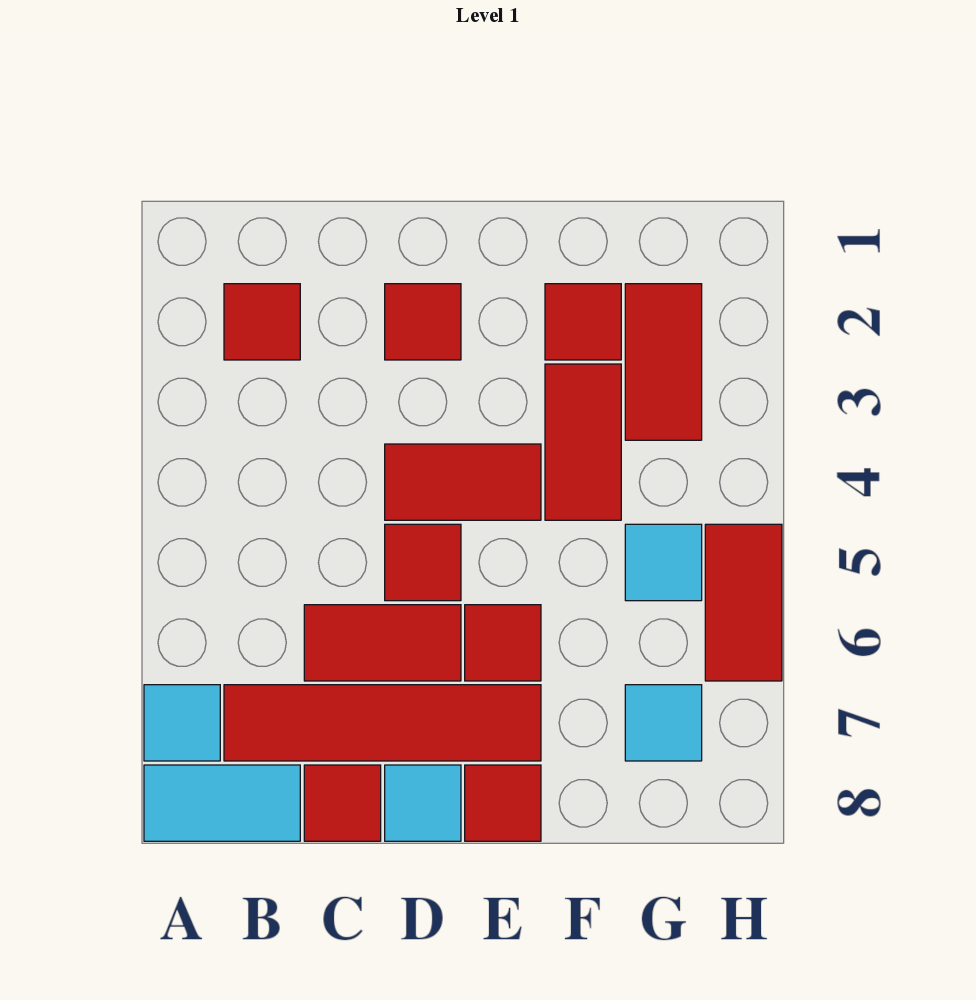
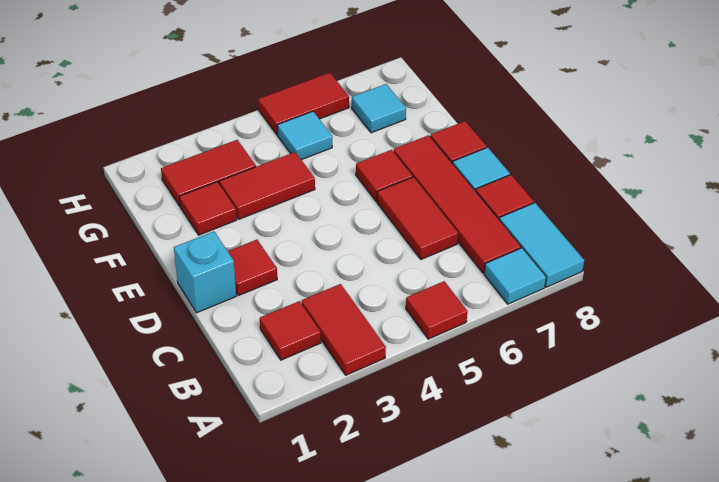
none -> cyan 1x1 brick [174,231,236,313]
red 1x2 tile [385,444,541,520] -> red 1x2 tile moved to [302,284,386,375]
red 1x1 tile [385,524,461,601] -> red 1x1 tile moved to [406,281,468,339]

